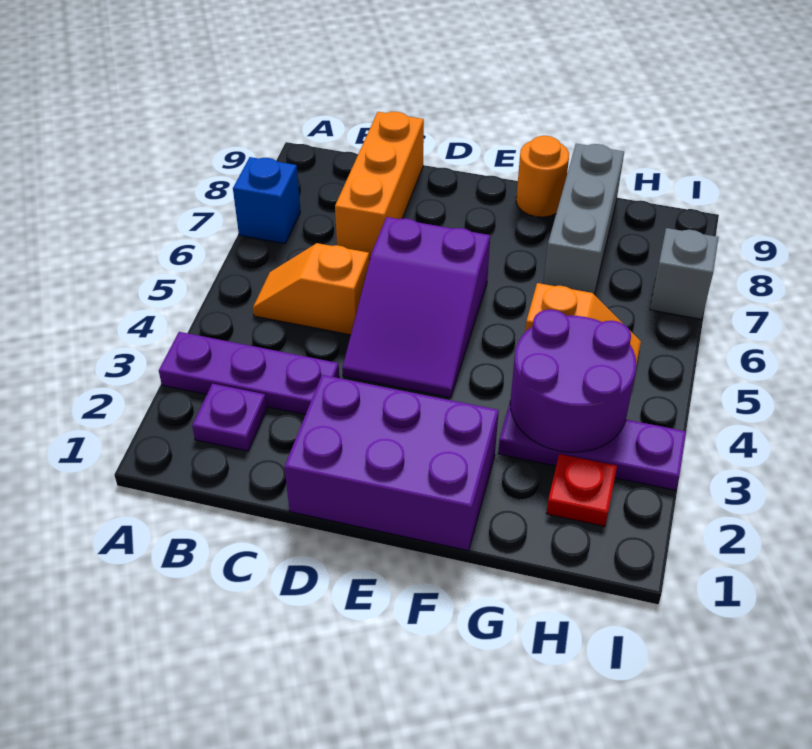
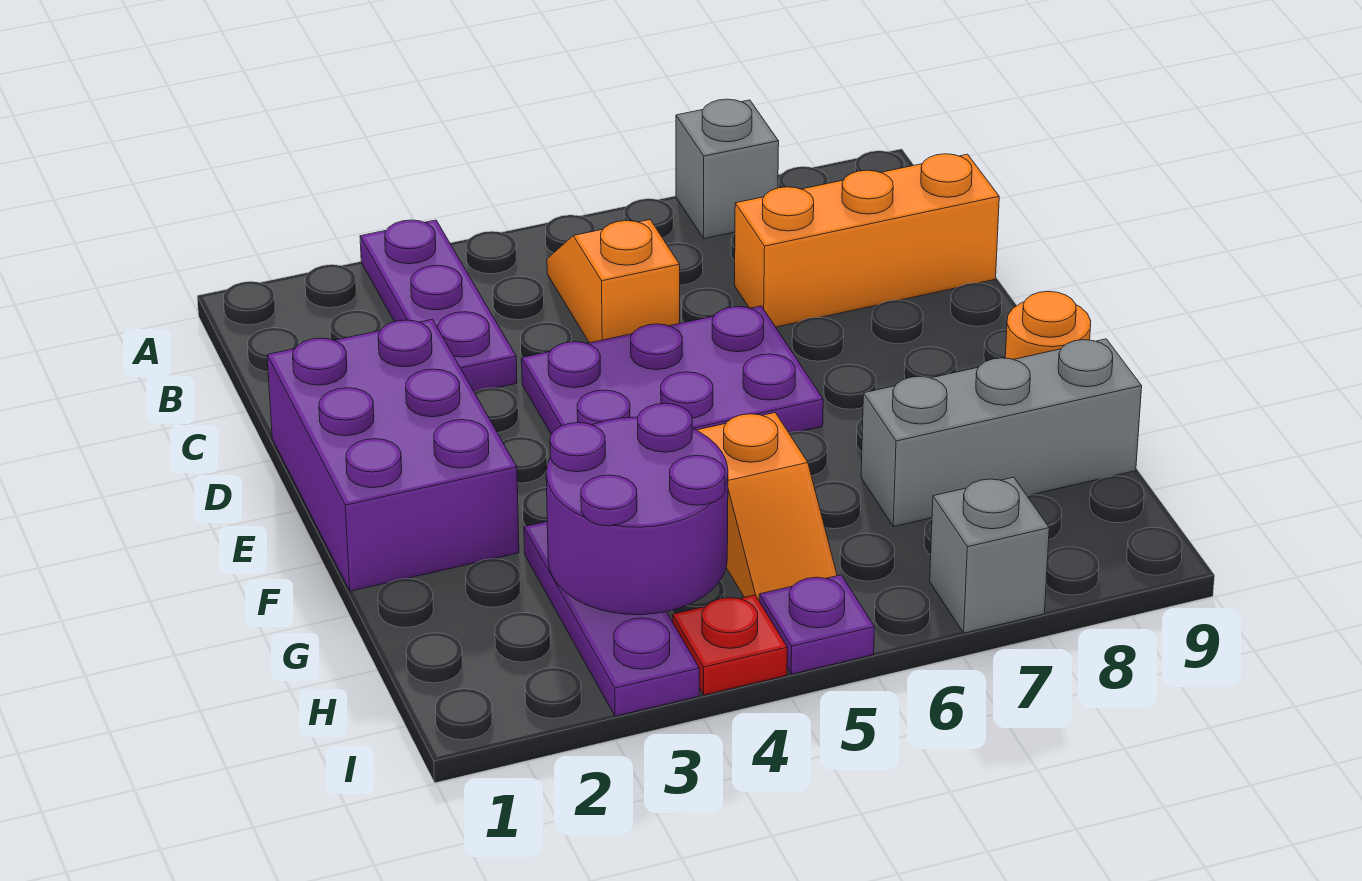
blue 1x1 brick [233,157,301,244] -> grey 1x1 brick [676,99,779,239]
purple 1x1 plate [192,384,267,451] -> purple 1x1 plate moved to [759,575,875,674]
purple 2x3 slope [342,217,490,398] -> purple 2x3 plate [522,306,823,434]
red 1x1 plate [546,454,617,526] -> red 1x1 plate moved to [673,595,787,695]

